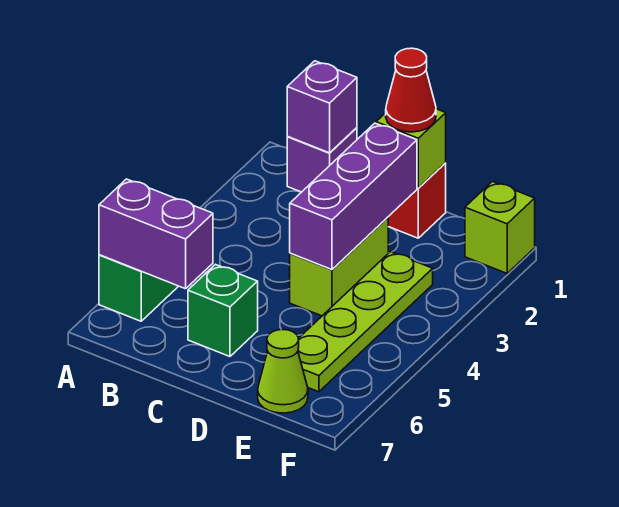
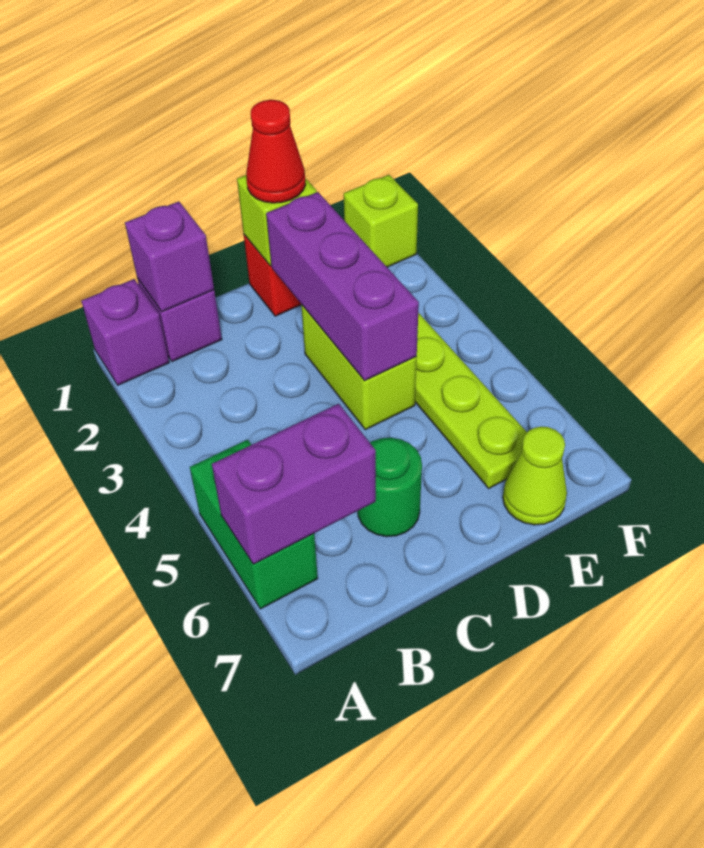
none -> purple 1x1 brick [82,279,169,385]
green 1x1 brick [188,264,258,356] -> green 1x1 round brick [358,438,422,537]

